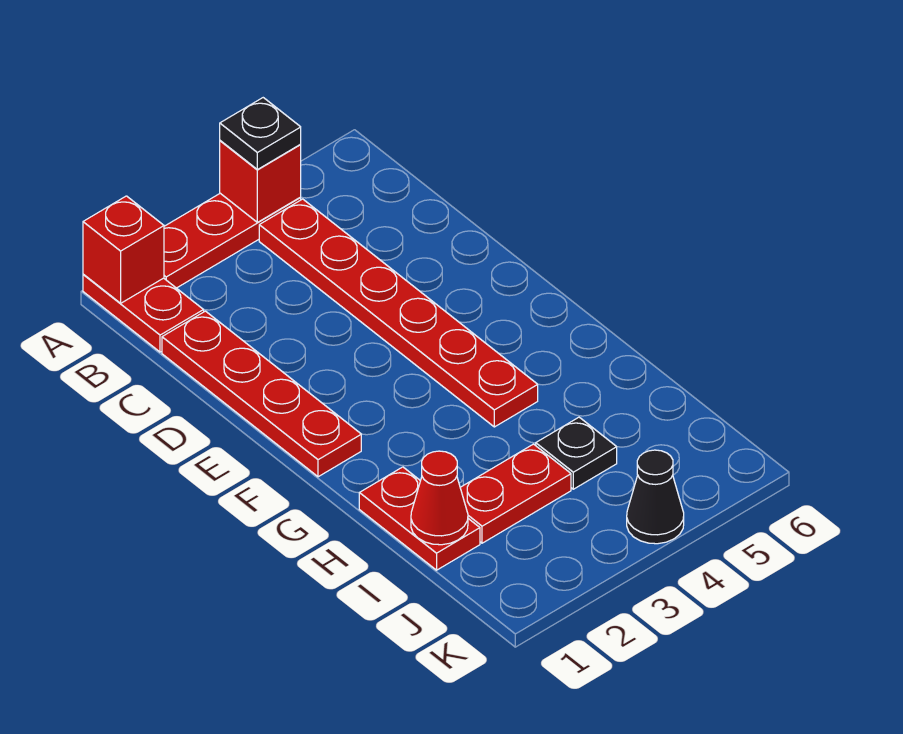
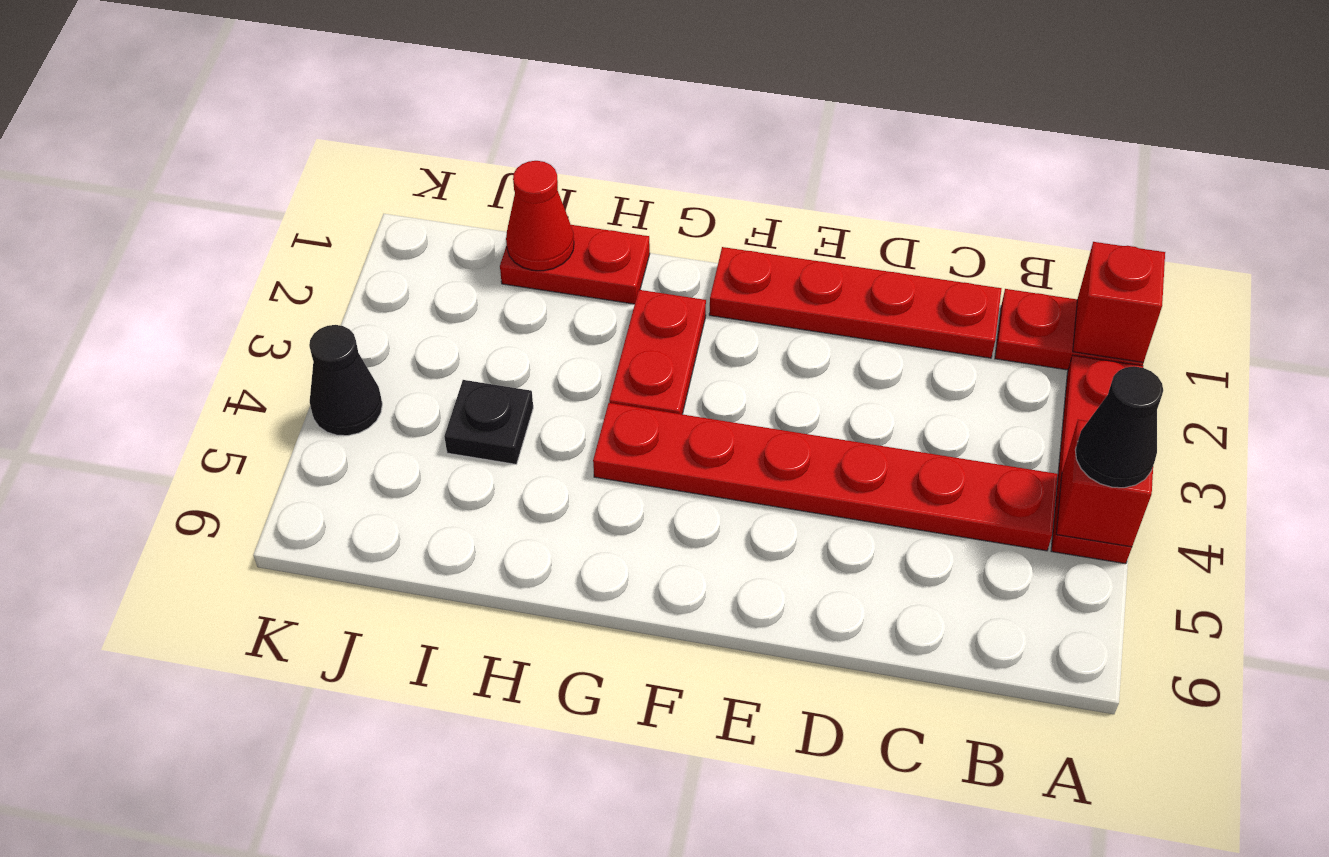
black 1x1 plate [220,98,301,170] -> black 1x1 cone [1075,366,1163,488]
red 1x2 plate [460,444,571,543] -> red 1x2 plate moved to [609,290,706,414]

